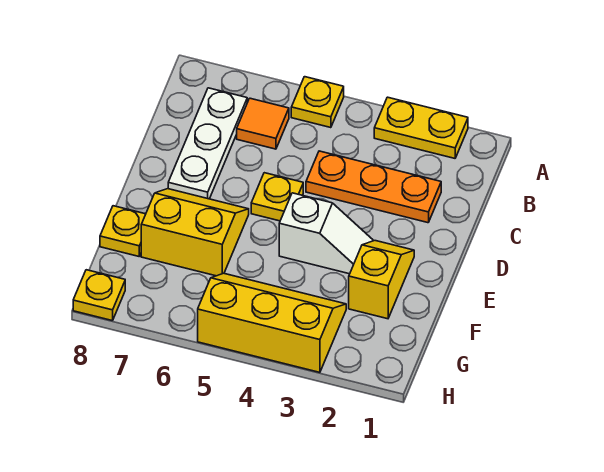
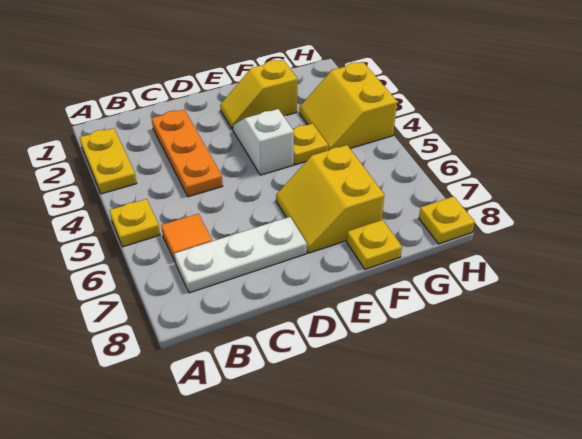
yellow 1x1 plate [251,173,303,221] -> yellow 1x1 plate moved to [293,123,328,165]
yellow 2x3 slope [198,273,346,372] -> yellow 2x2 slope [299,62,397,151]

